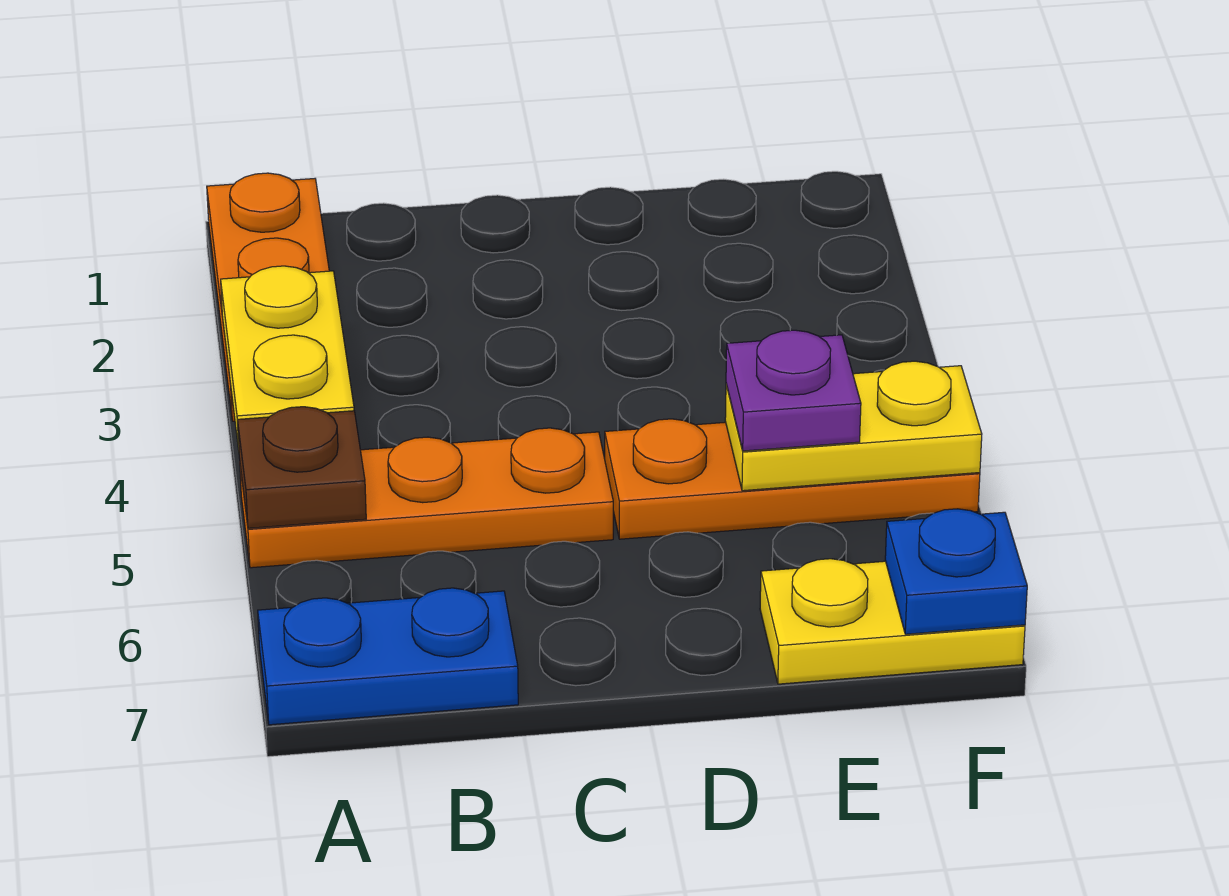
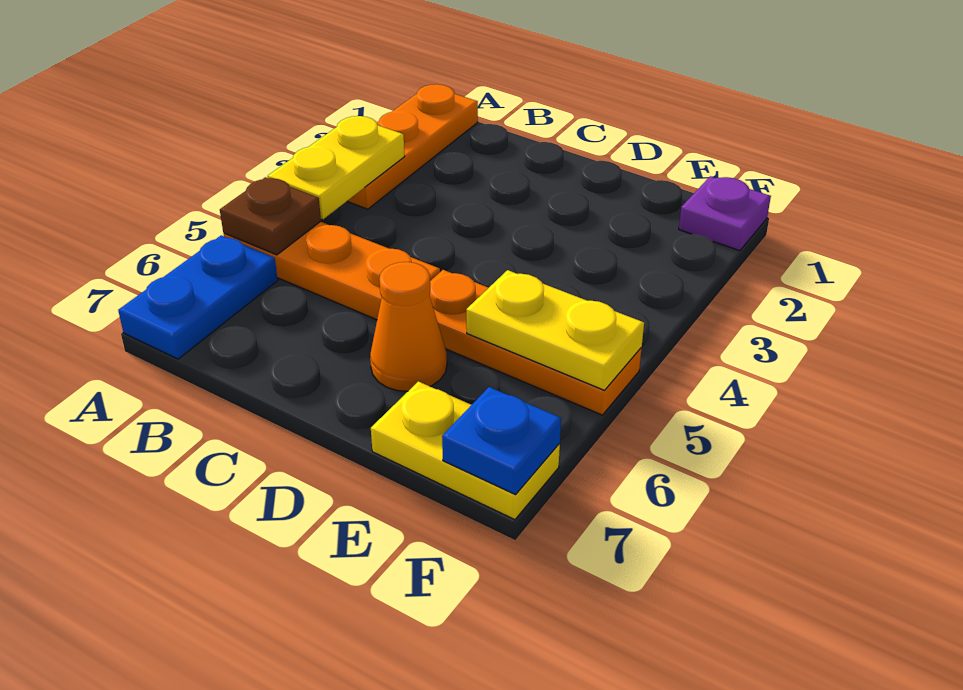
blue 1x2 plate [258,588,518,725] -> blue 1x2 plate turned to [118,235,278,359]
none -> orange 1x1 cone [370,262,447,391]
purple 1x1 plate [726,330,861,451] -> purple 1x1 plate moved to [679,176,771,251]

